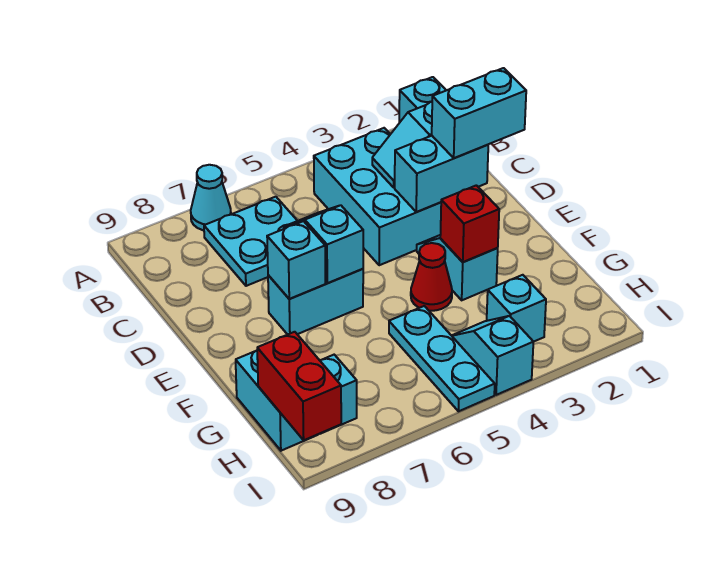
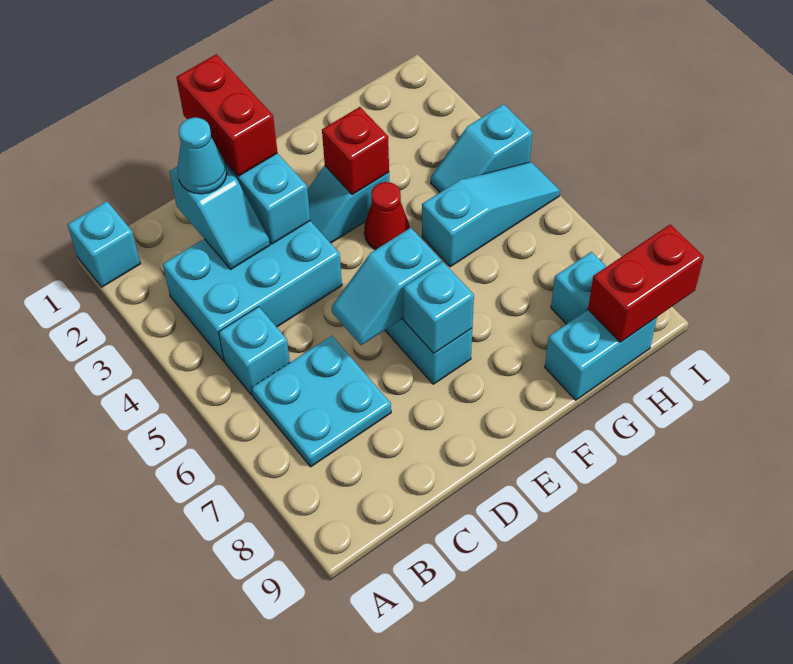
cyan 1x1 cone [191,165,231,230] -> cyan 1x1 cone moved to [177,118,227,194]
cyan 1x2 brick [432,68,526,158] -> red 1x2 brick [176,54,278,176]
cyan 1x3 plate [389,306,495,411] -> cyan 1x3 slope [422,162,560,267]
cyan 1x1 brick [487,275,546,342] -> cyan 1x1 brick moved to [219,307,290,395]

